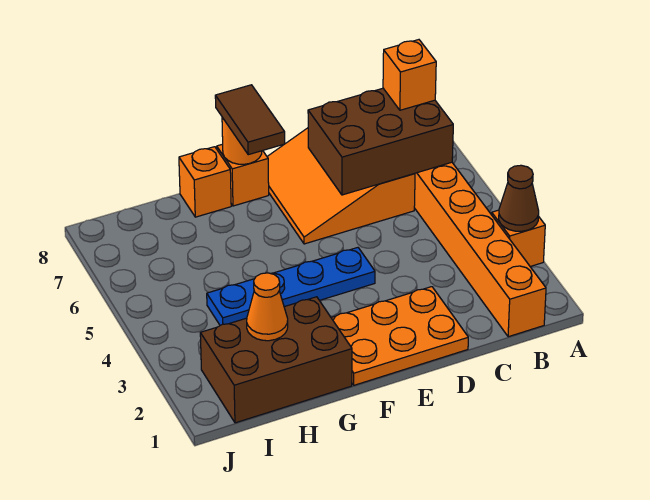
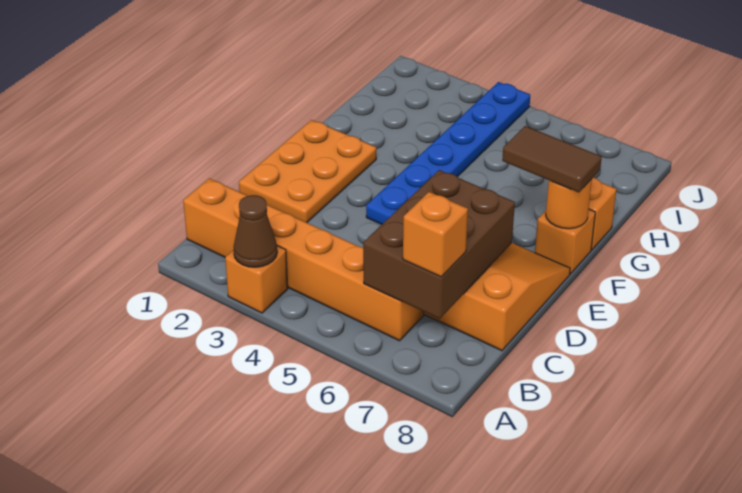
blue 1x4 plate [207,248,375,325] -> blue 1x6 plate [366,82,530,224]
brown 2x3 brick [200,297,352,423] -> none
orange 1x1 cone [247,273,288,341] -> none

